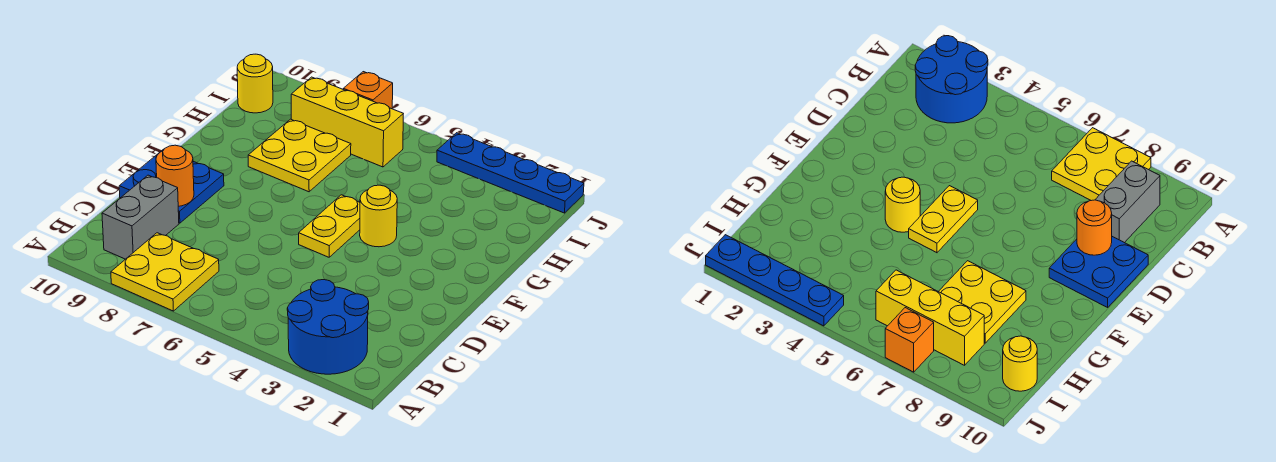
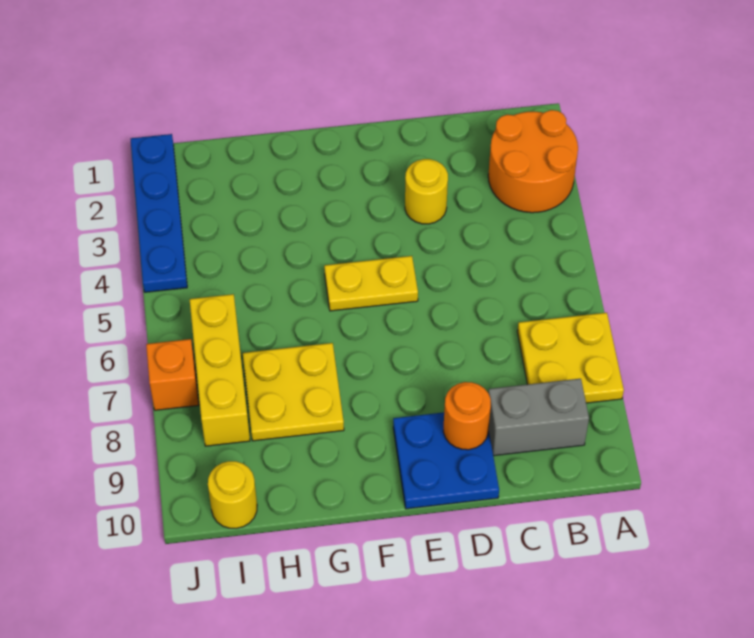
blue 2x2 round brick [287,280,369,374] -> orange 2x2 round brick [488,110,578,213]
yellow 1x1 round brick [360,185,397,247] -> yellow 1x1 round brick moved to [405,159,448,224]

